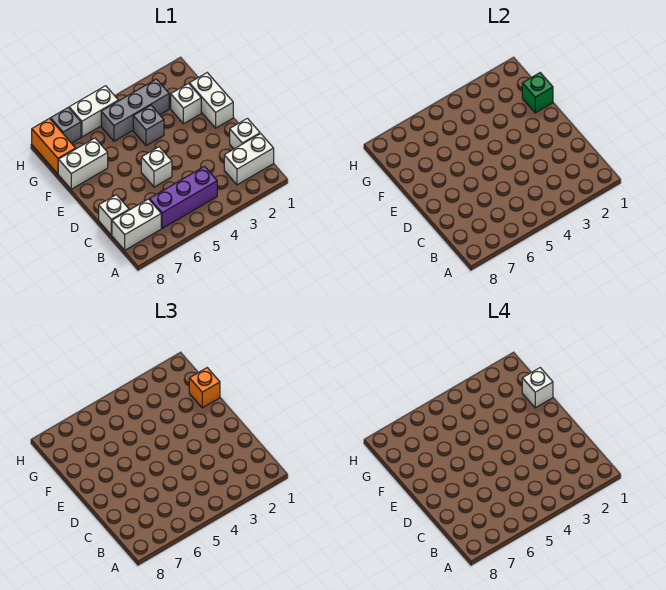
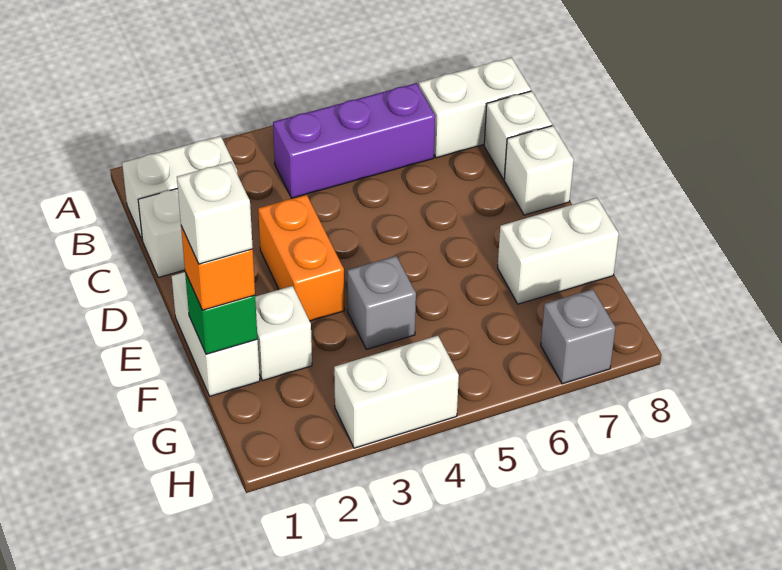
white 1x1 brick [141,147,172,187] -> white 1x1 brick moved to [504,126,574,215]
grey 1x3 brick [101,79,169,141] -> none
orange 1x2 brick [32,119,76,174] -> orange 1x2 brick moved to [258,195,344,321]
white 1x2 brick [69,86,118,137] -> white 1x2 brick moved to [334,336,459,448]

